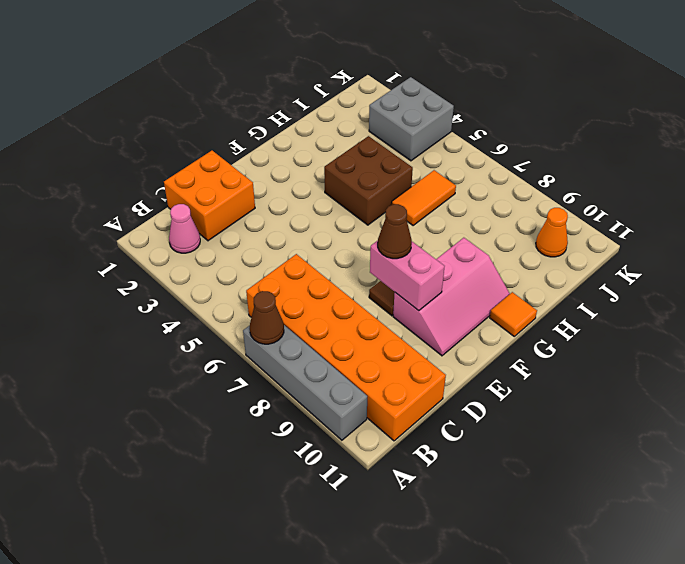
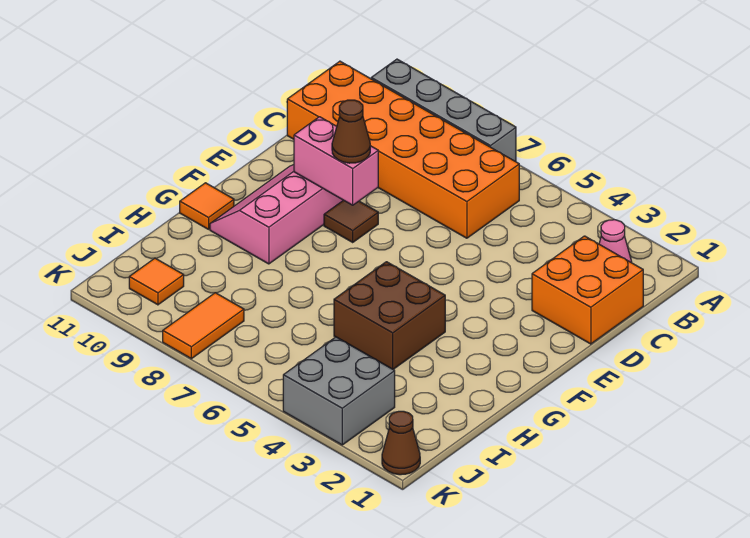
brown 1x1 cone [250,291,284,344] -> brown 1x1 cone moved to [382,411,420,475]
orange 1x2 tile [392,170,456,226] -> orange 1x2 tile moved to [163,293,244,359]
orange 1x1 cone [536,208,568,257] -> orange 1x1 tile [129,258,184,305]

